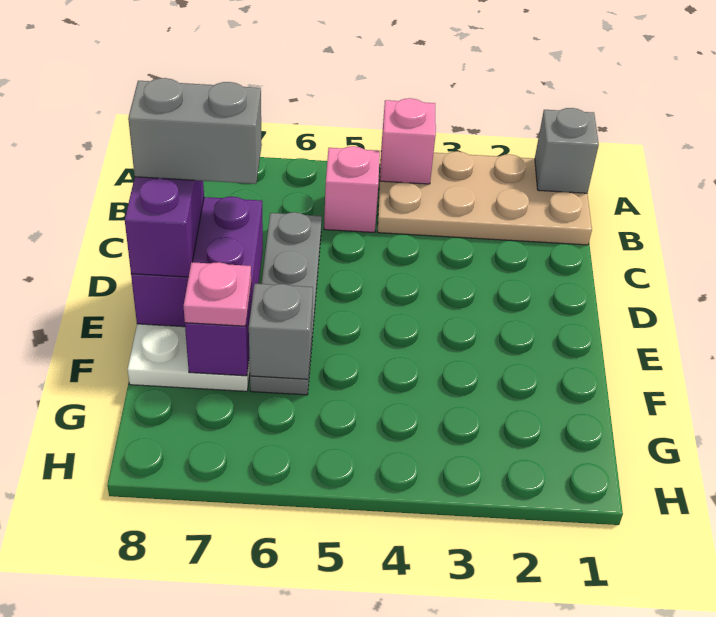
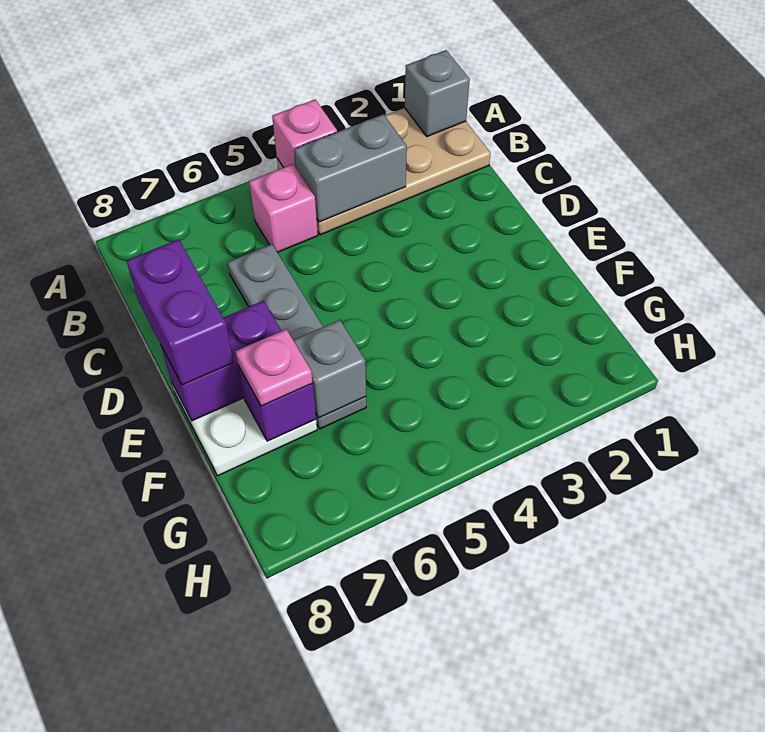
purple 2x2 brick [131,197,263,327] -> purple 1x2 brick [161,301,281,421]
grey 1x2 brick [128,78,262,184] -> grey 1x2 brick moved to [294,114,407,222]

